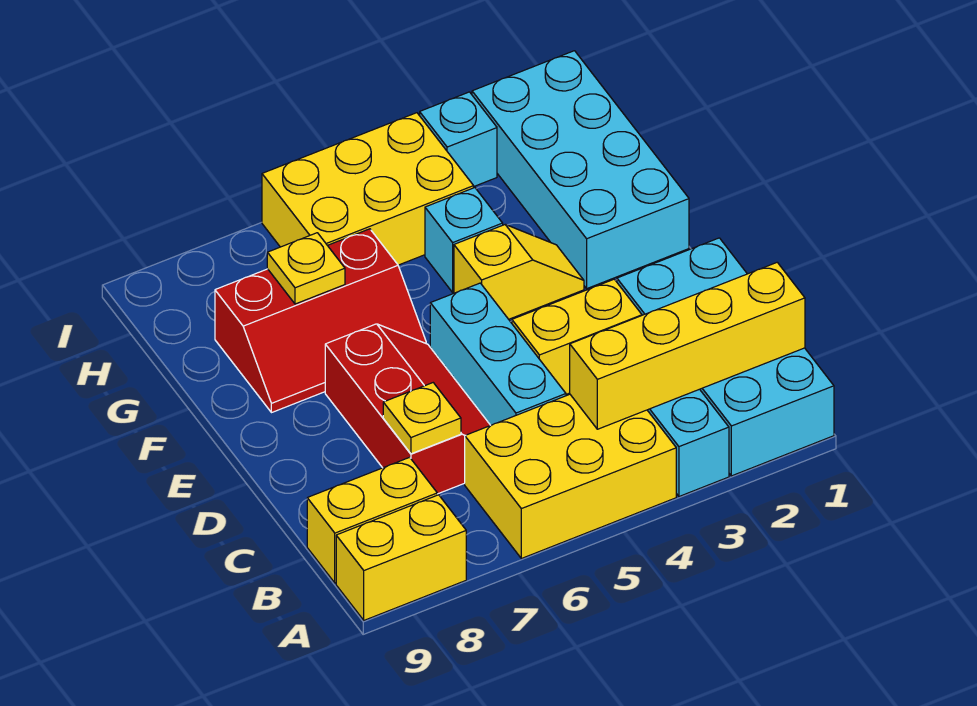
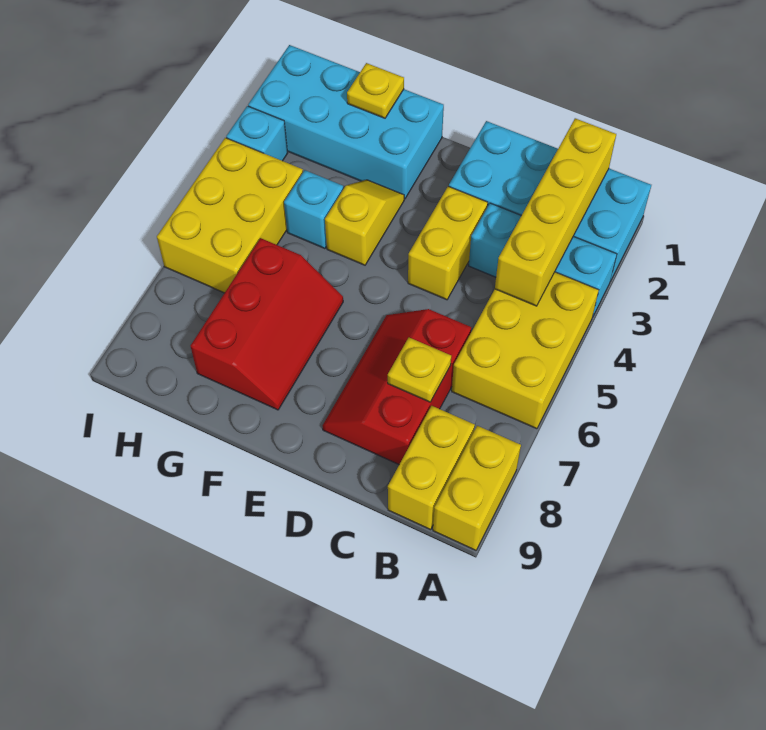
cyan 1x3 brick [430,283,566,425] -> none
red 2x3 slope [325,324,491,494] -> red 2x3 slope turned to [323,309,471,464]
yellow 1x1 plate [267,233,345,304] -> yellow 1x1 plate moved to [347,63,404,118]

